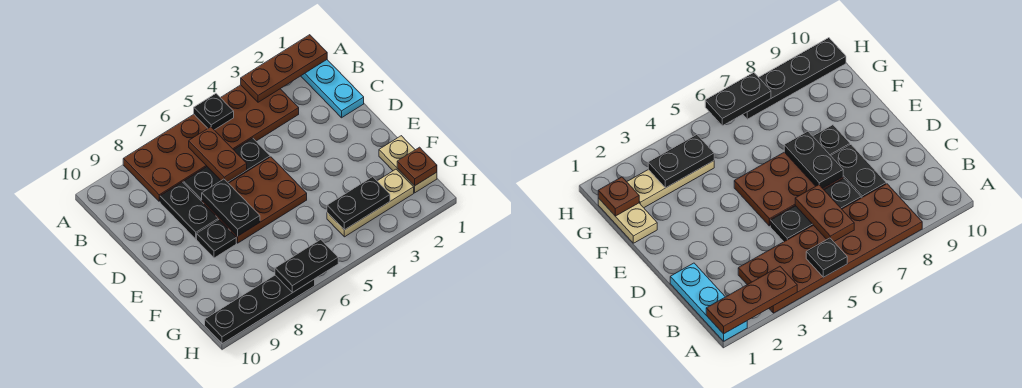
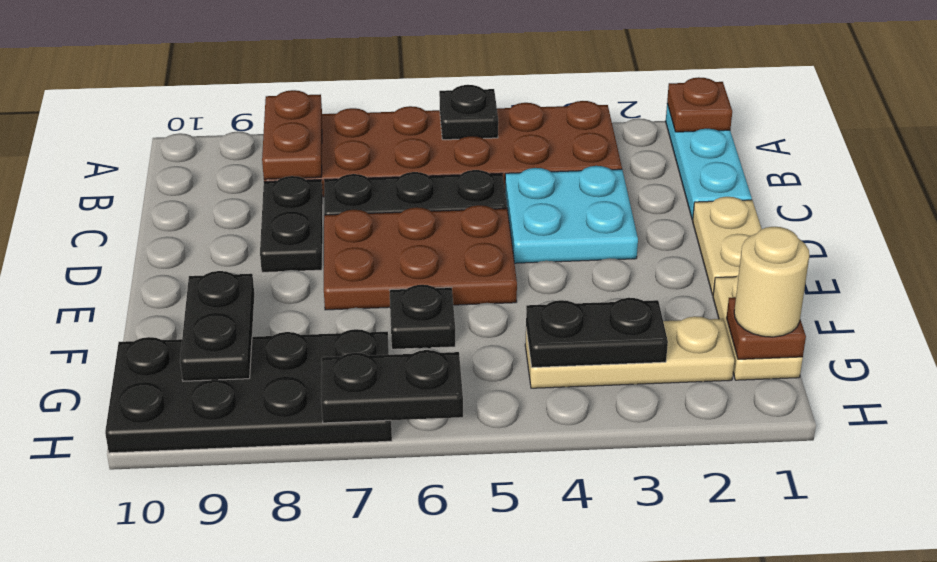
brown 1x3 plate [241,35,327,102] -> brown 1x1 plate [667,77,732,132]
brown 1x2 plate [189,127,247,182] -> brown 1x2 plate moved to [262,90,322,179]
none -> cyan 2x2 plate [505,166,638,263]
none -> tan 1x2 plate [693,197,762,295]
black 1x2 plate [202,179,260,236] -> black 1x2 plate moved to [180,271,254,381]
black 1x1 plate [197,220,236,258] -> black 1x1 plate moved to [389,285,455,349]
none -> tan 1x1 round brick [734,227,809,337]
black 1x4 plate [205,275,315,344] -> black 2x4 plate [105,329,392,453]

